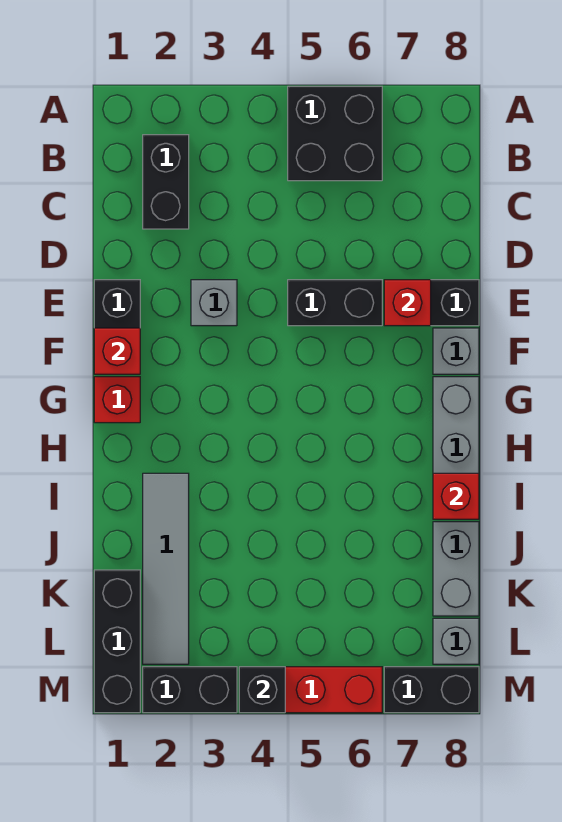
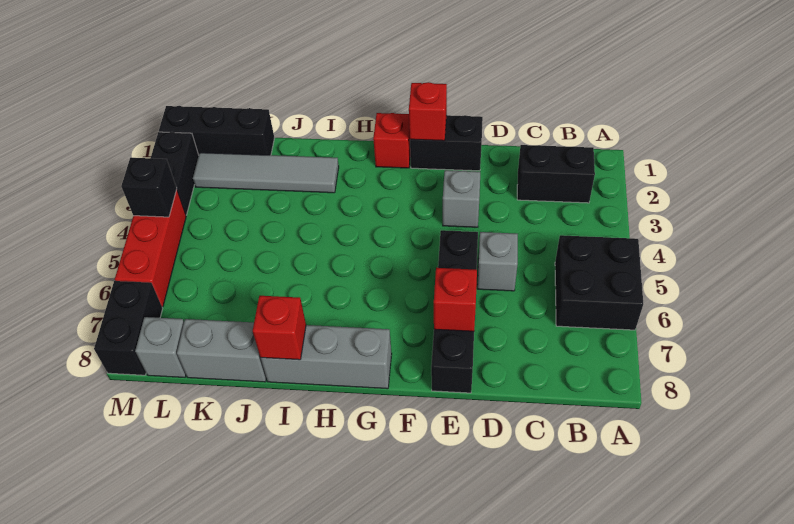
grey 1x1 brick [433,328,479,374] -> grey 1x1 brick moved to [477,232,518,291]

